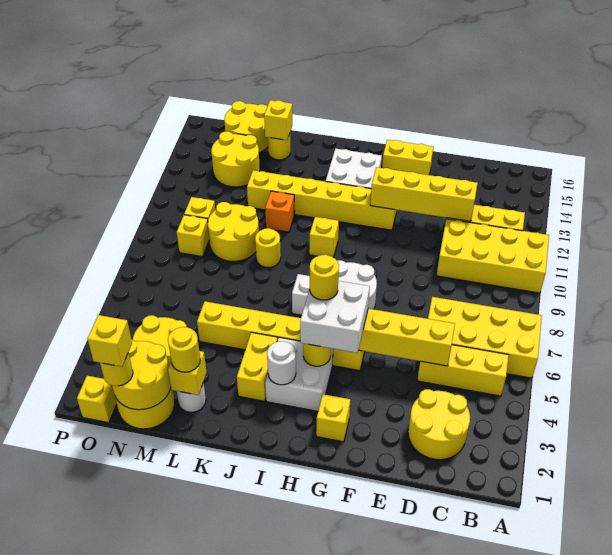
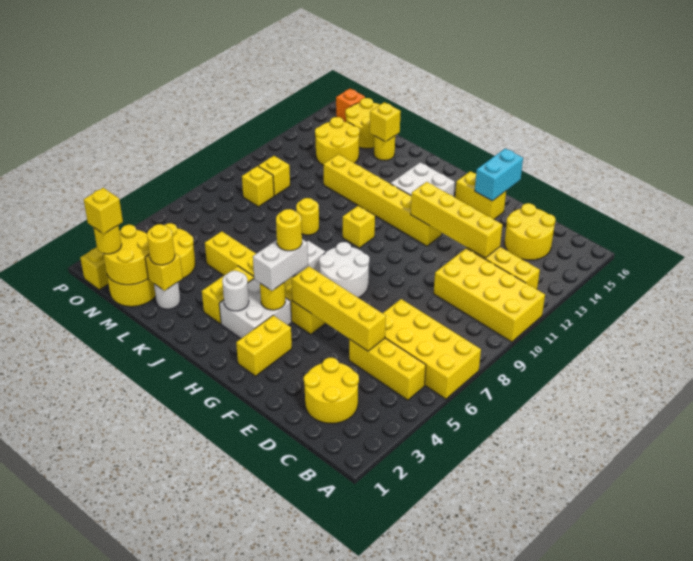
none -> cyan 1x2 brick [475,148,523,201]
yellow 1x1 brick [316,394,350,442] -> yellow 1x2 brick [236,315,292,376]
white 2x2 brick [300,281,370,353] -> white 1x2 brick [253,239,308,291]
orange 1x1 brick [265,191,295,232] -> orange 1x1 brick moved to [336,89,365,122]
yellow 2x2 round brick [208,202,259,261] -> yellow 2x2 round brick moved to [505,203,556,260]

